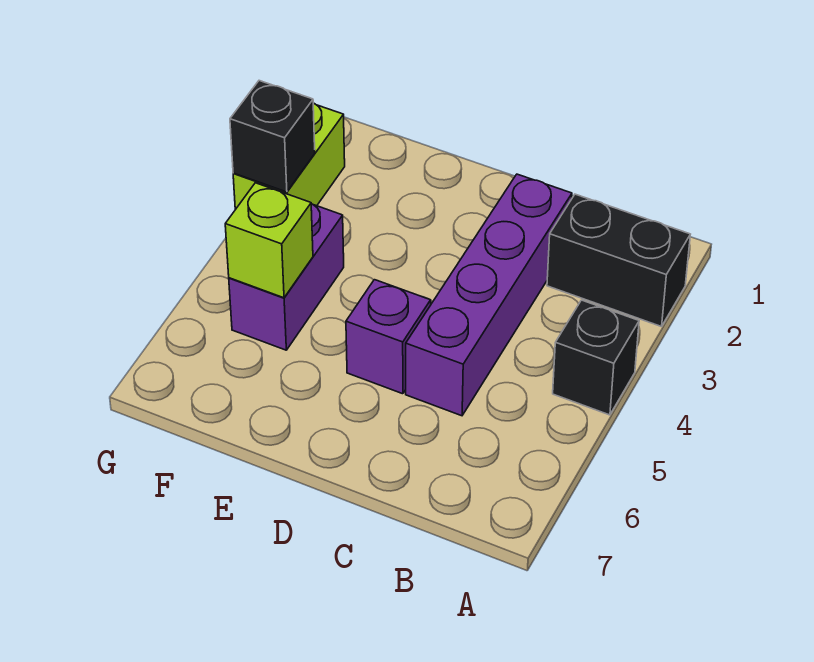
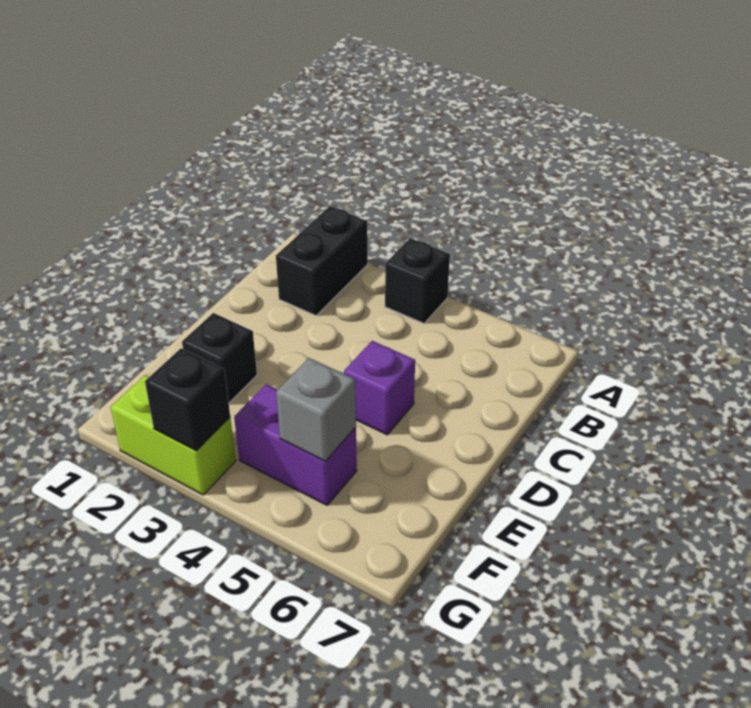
purple 1x4 brick [406,174,572,416] -> none
none -> black 1x1 brick [182,313,257,403]
lime 1x1 brick [225,183,313,298] -> grey 1x1 brick [276,358,356,461]

